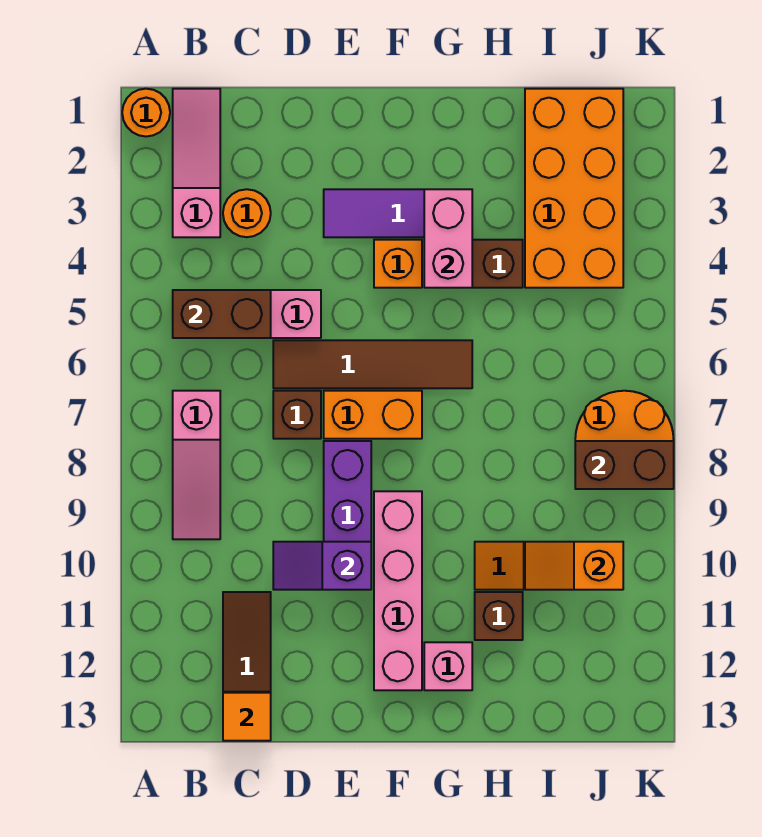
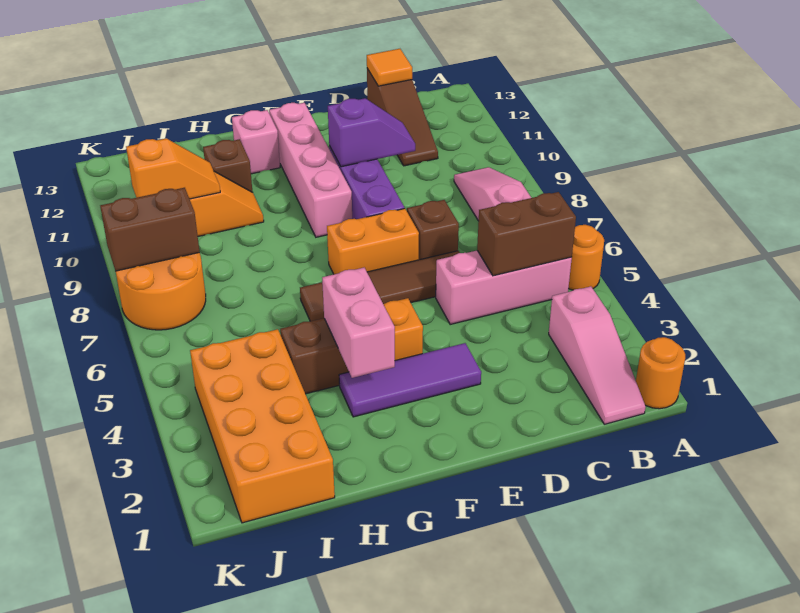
orange 1x1 round brick [223,189,271,237] -> orange 1x1 round brick moved to [569,225,604,290]

